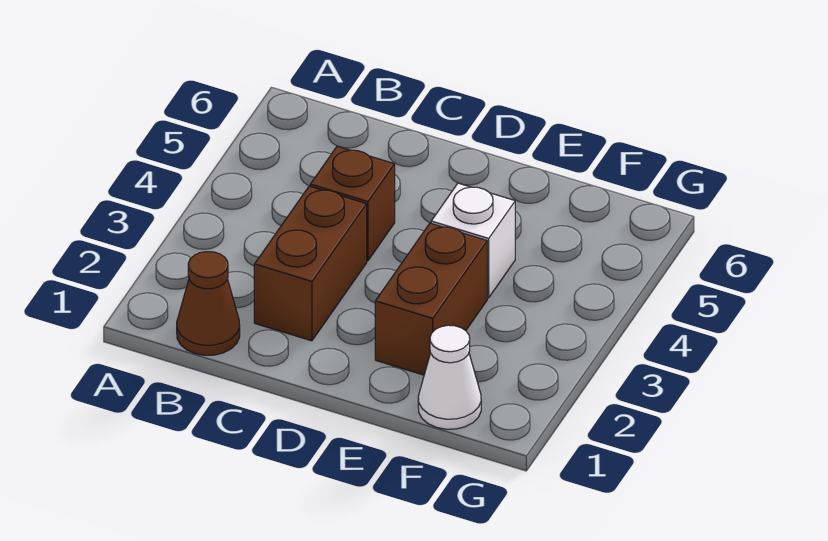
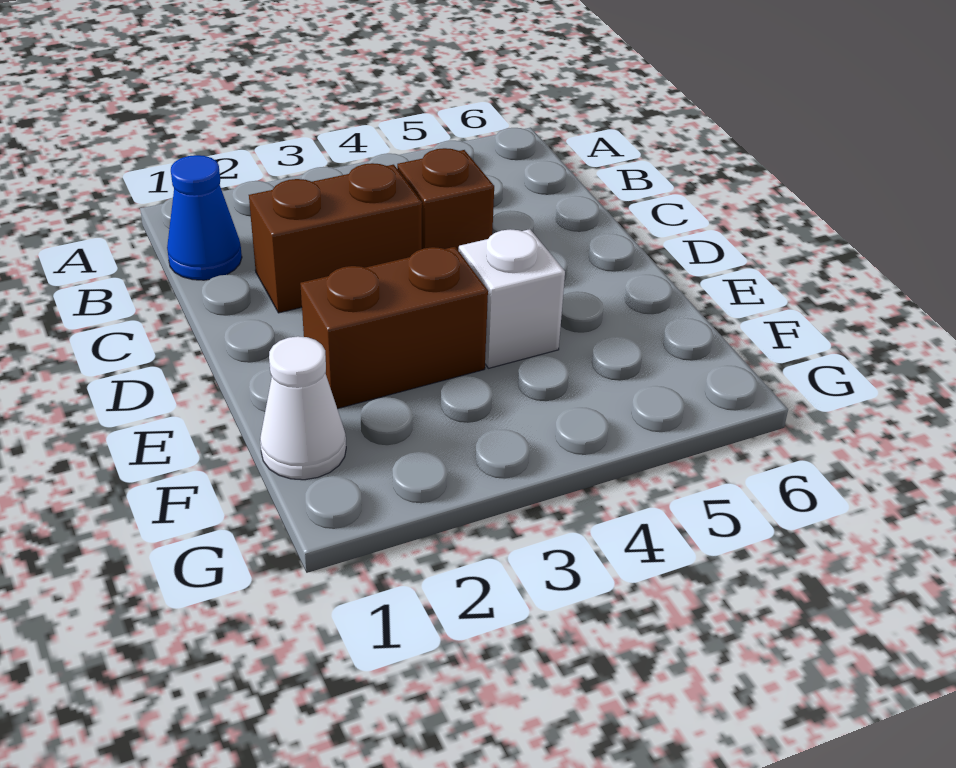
brown 1x1 cone [177,252,240,355] -> blue 1x1 cone [167,155,242,280]

